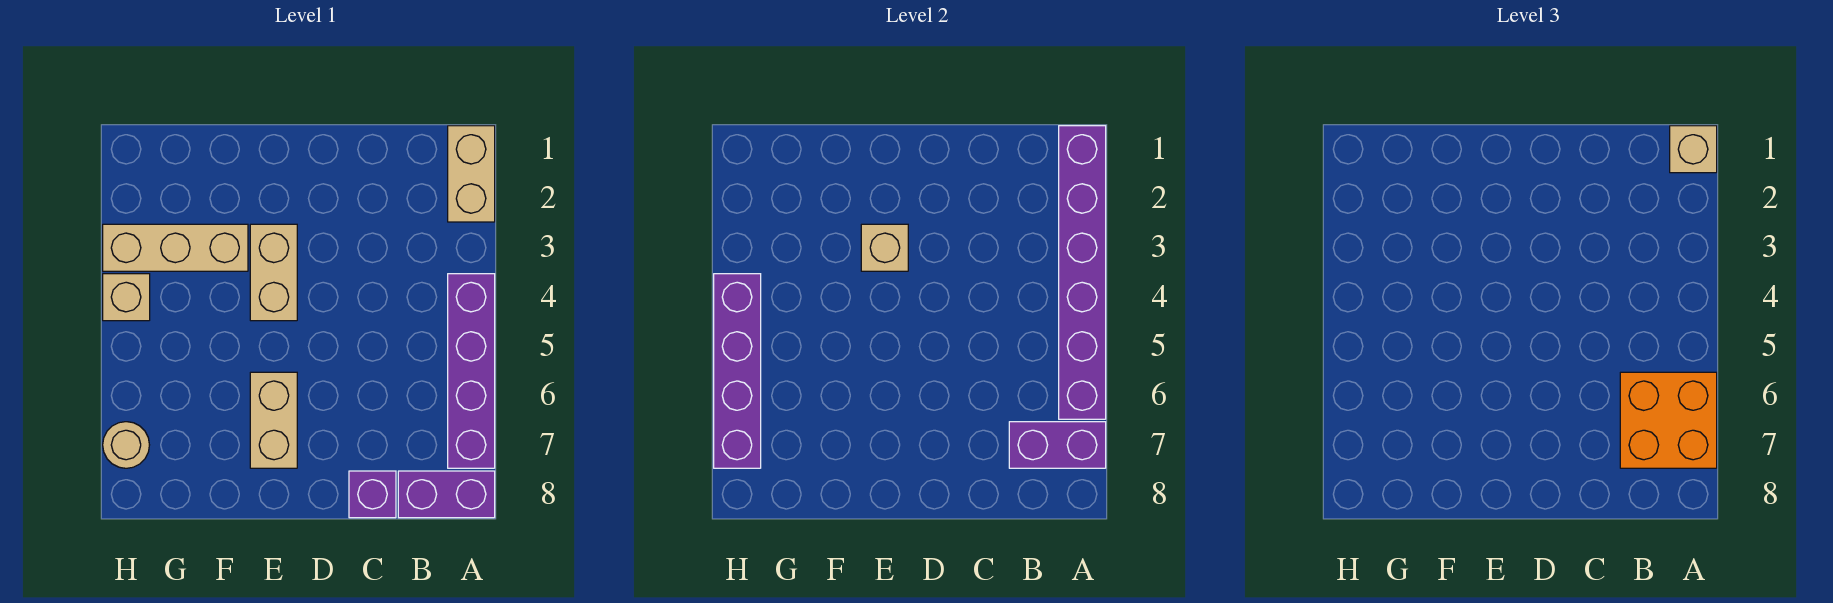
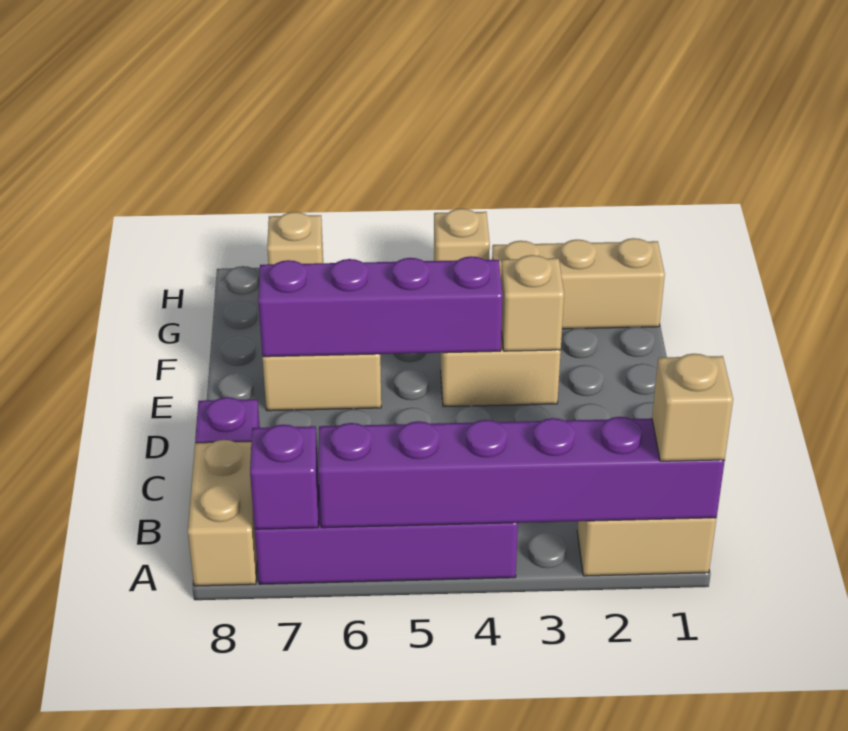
orange 2x2 brick [1620,372,1717,468] -> none
purple 1x2 brick [1009,422,1106,468] -> purple 1x1 brick [250,425,319,529]
purple 1x2 brick [398,471,495,518] -> tan 1x2 brick [188,440,257,586]
tan 1x3 brick [103,224,248,271] -> tan 1x3 brick turned to [492,238,665,329]
purple 1x4 brick [714,274,761,468] -> purple 1x4 brick moved to [258,256,503,357]
tan 1x1 round brick [103,422,149,468] -> tan 1x1 brick [267,212,323,264]

